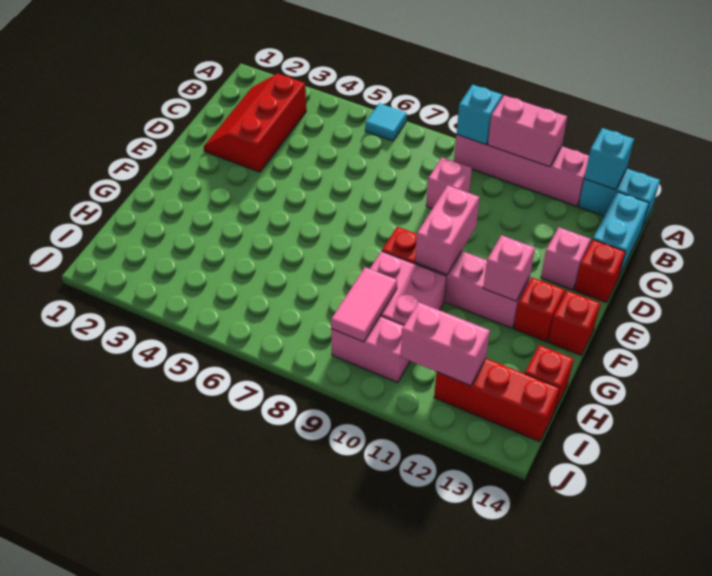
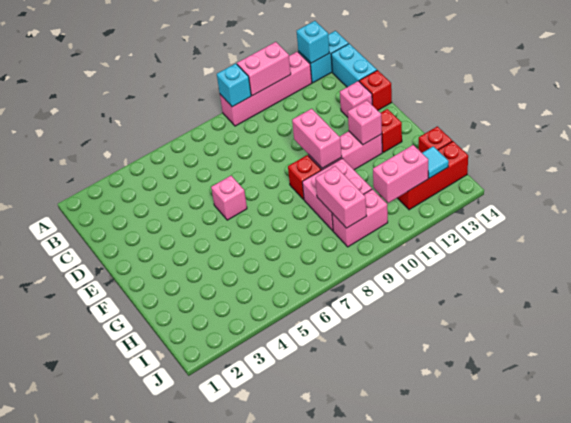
cyan 1x1 tile [365,103,407,141] -> cyan 1x1 tile moved to [422,146,449,178]
red 2x3 slope [204,74,306,172] -> none
pink 1x1 brick [426,158,472,209] -> pink 1x1 brick moved to [211,176,247,220]
red 1x1 brick [548,291,600,355] -> none
pink 1x2 tile [331,267,397,342] -> pink 1x2 brick [315,166,367,228]

